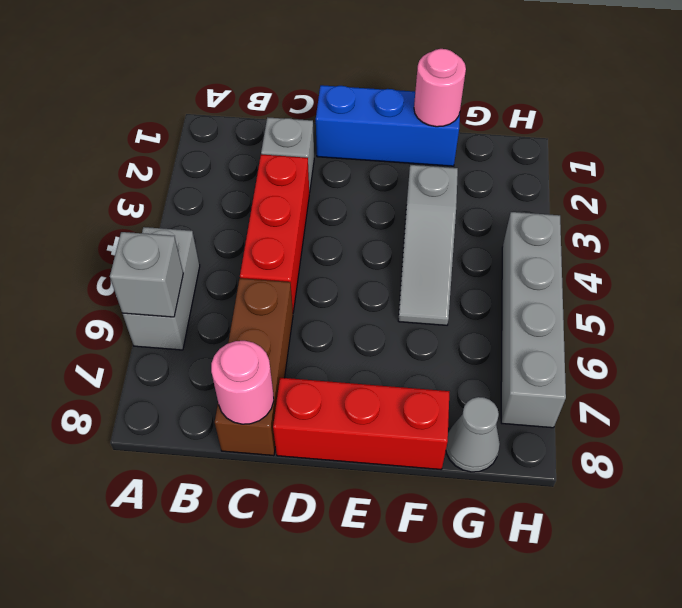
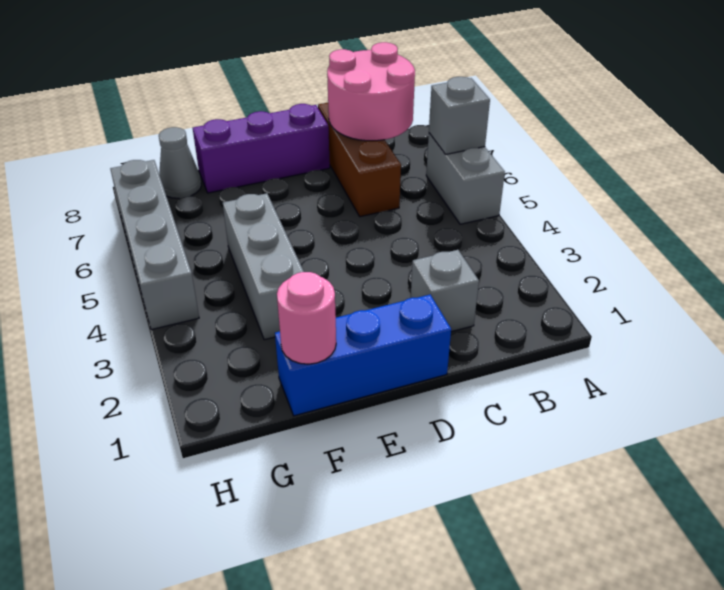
red 1x3 brick [240,154,309,312] -> none
pink 1x1 round brick [211,341,274,424] -> pink 2x2 round brick [327,42,415,141]
red 1x3 brick [273,378,449,469] -> purple 1x3 brick [193,104,330,193]
grey 1x3 slope [398,165,458,325] -> grey 1x3 brick [223,193,304,340]

